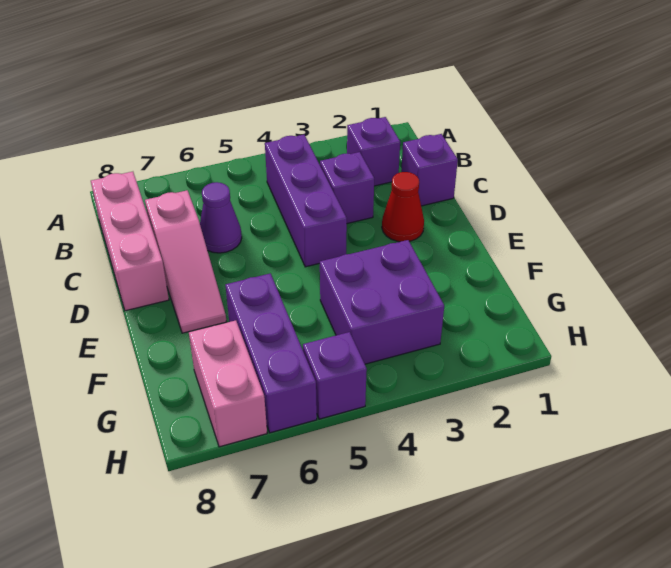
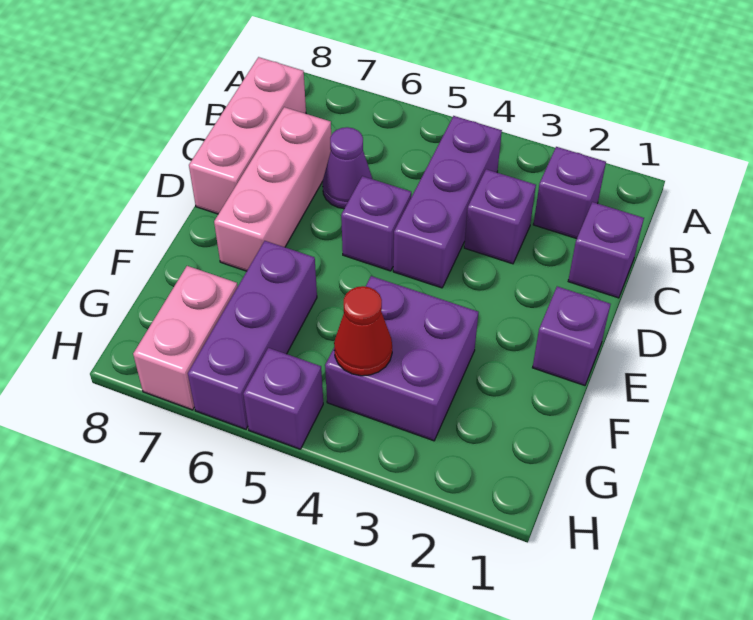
pink 1x3 slope [145,190,227,333] -> pink 1x3 brick [214,107,331,271]
red 1x1 cone [382,172,424,242] -> red 1x1 cone moved to [334,286,392,376]
none -> purple 1x1 brick [341,176,411,271]
none -> purple 1x1 brick [533,286,611,385]

